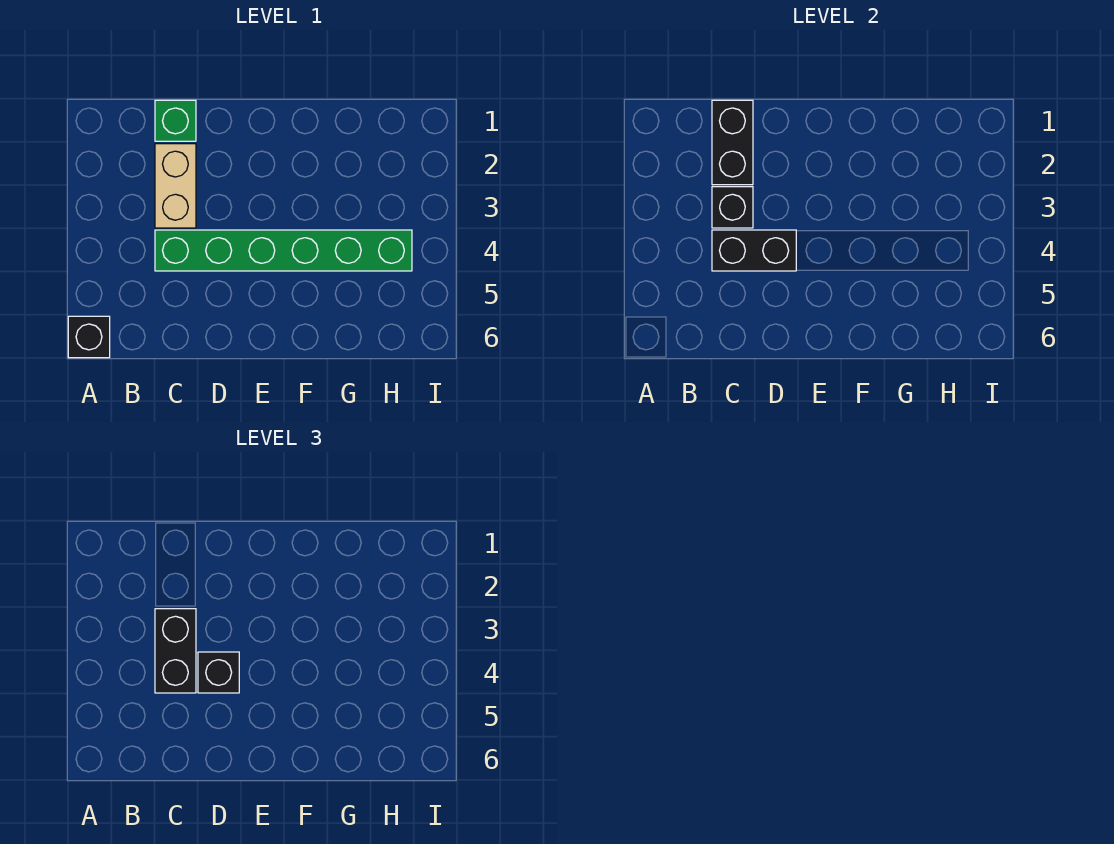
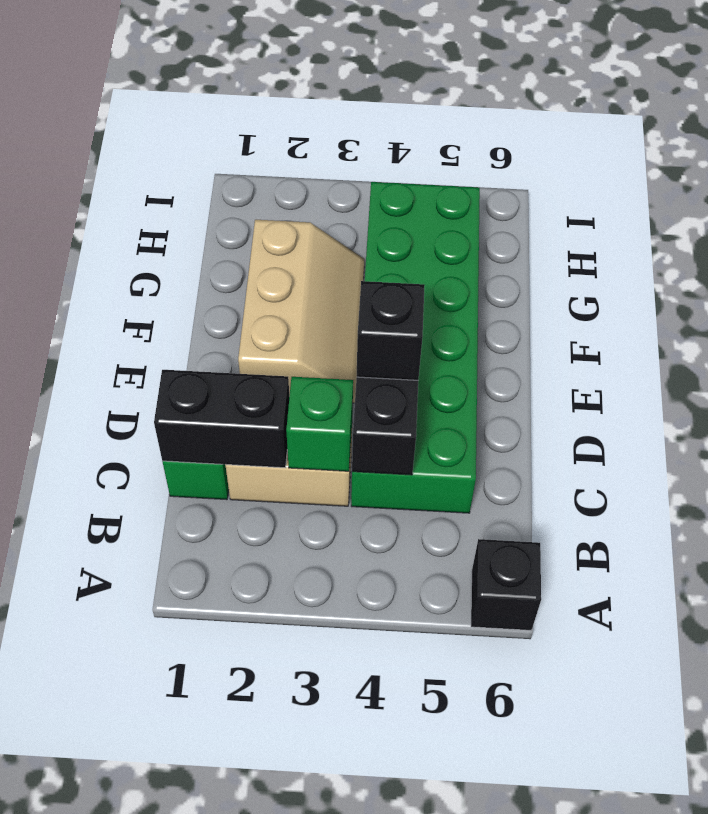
black 1x1 brick [712,187,753,228] -> green 1x1 brick [286,377,353,471]
black 1x2 brick [155,609,196,693] -> none
green 1x6 brick [155,230,412,271] -> green 2x6 brick [351,182,480,513]
none -> tan 2x3 slope [238,220,364,403]

